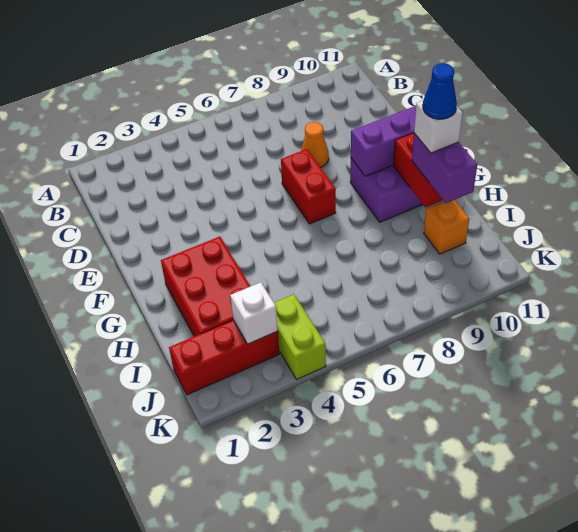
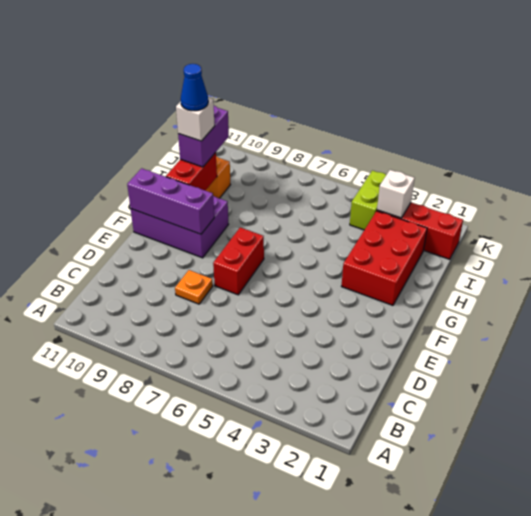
orange 1x1 cone [301,122,329,167] -> orange 1x1 plate [175,270,213,304]

